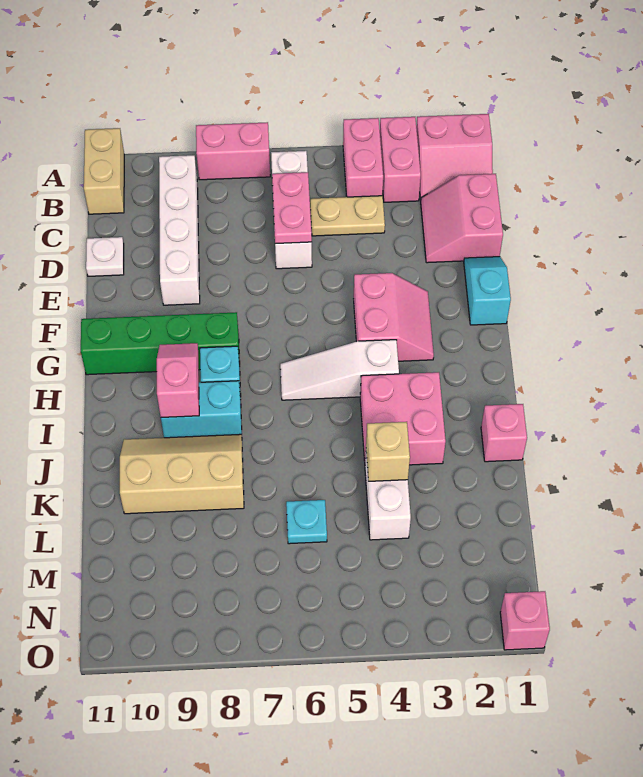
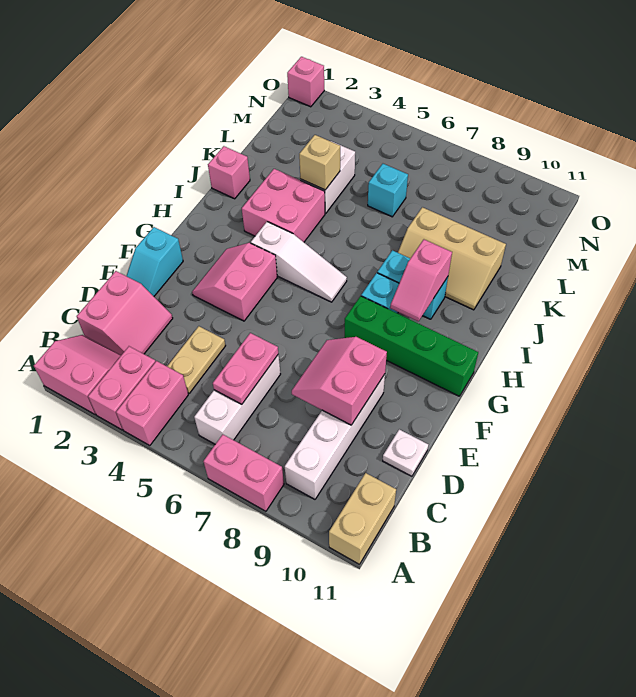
tan 1x2 plate [310,196,385,236] -> tan 1x2 plate turned to [167,326,226,393]
none -> pink 2x2 slope [292,337,387,425]
cyan 1x1 plate [286,500,327,544] -> cyan 1x1 brick [368,164,408,217]

